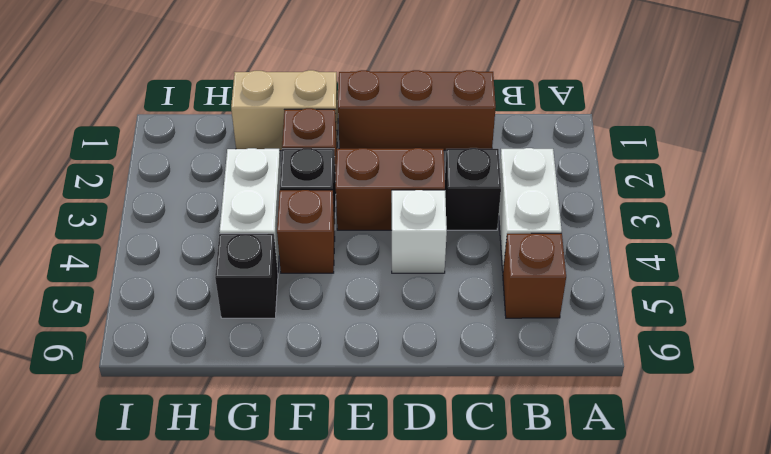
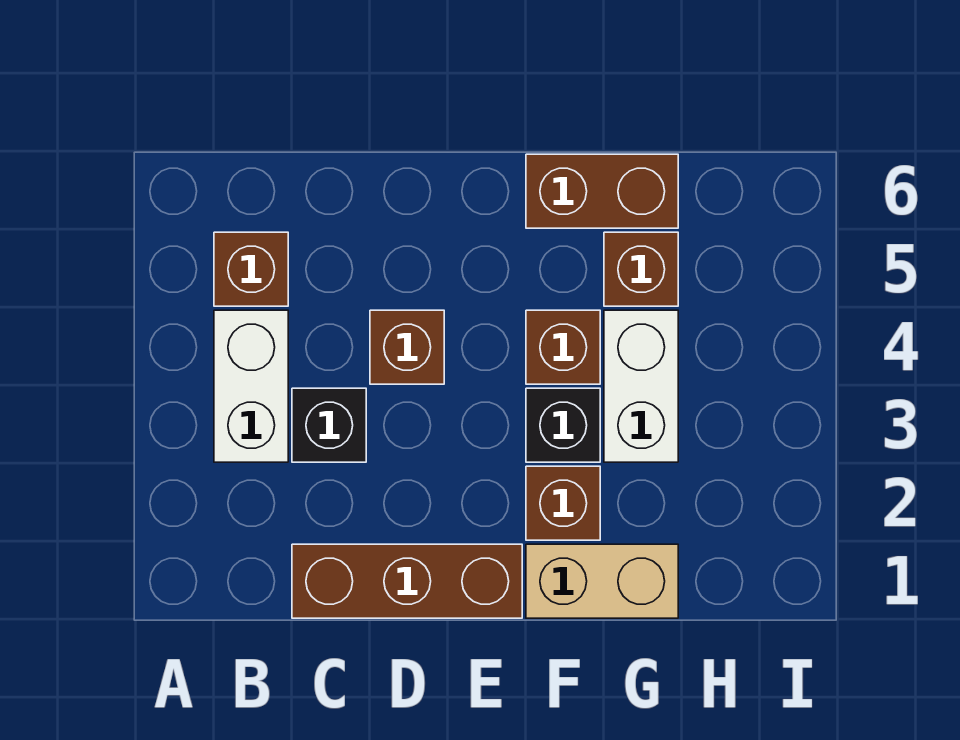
brown 1x2 brick [336,148,445,230] -> brown 1x2 brick moved to [526,154,678,228]
white 1x1 brick [392,190,447,273] -> brown 1x1 brick [370,310,444,384]
black 1x1 brick [215,234,278,318] -> brown 1x1 brick [604,232,678,306]

